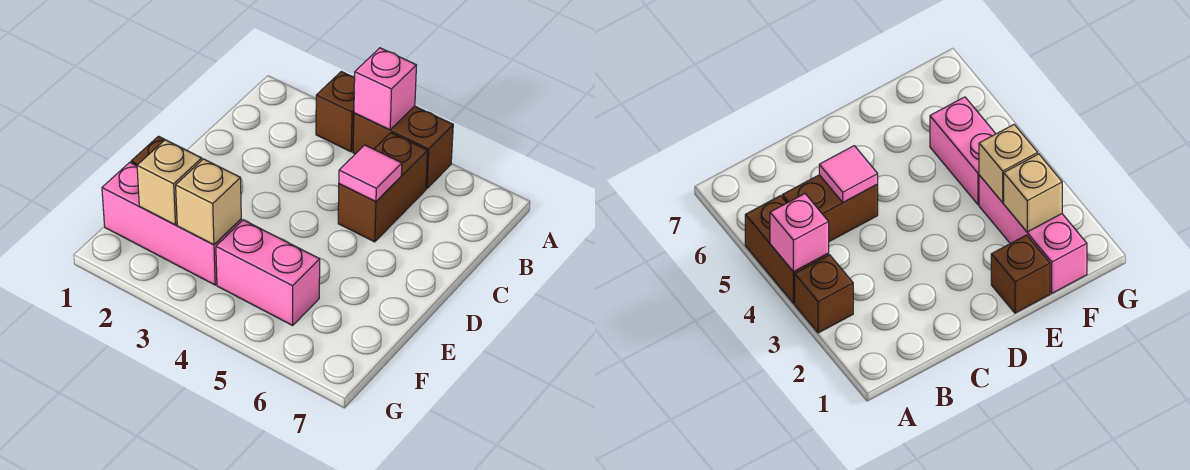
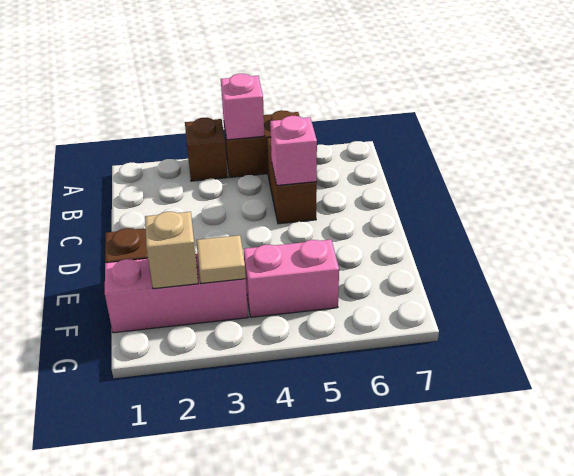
pink 1x1 tile [339,145,402,201] -> pink 1x1 brick [270,116,317,185]
tan 1x1 brick [176,159,241,245] -> tan 1x1 tile [196,235,246,283]

